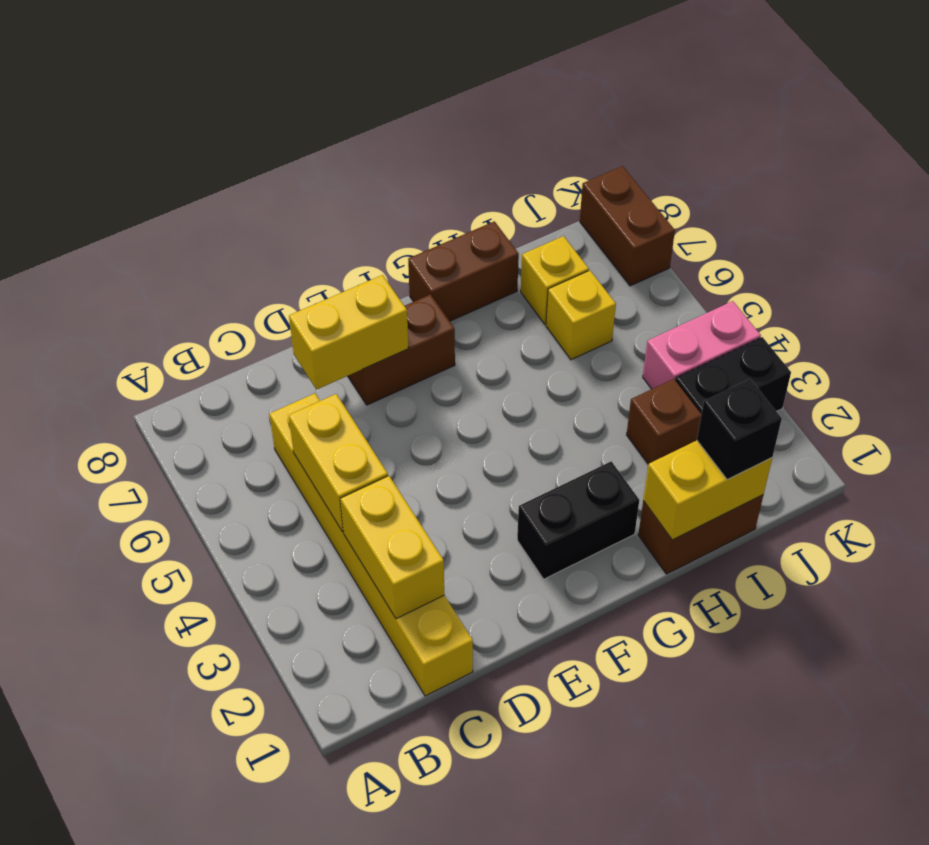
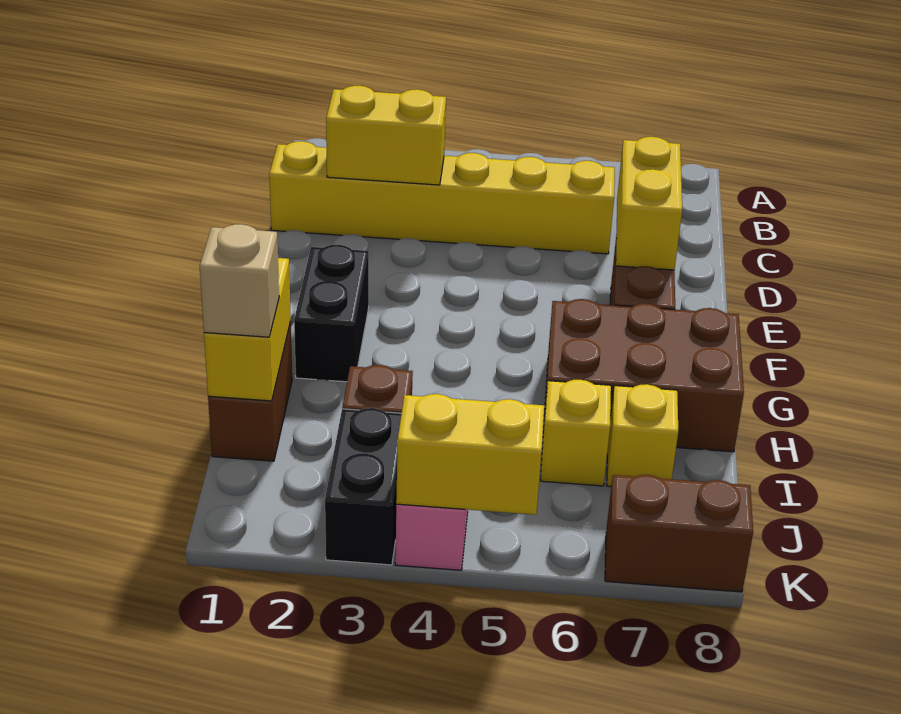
yellow 1x2 brick [289,394,388,532] -> yellow 1x2 brick moved to [396,394,544,515]
brown 1x2 brick [408,221,519,321] -> brown 2x3 brick [543,299,744,452]
black 1x1 brick [697,379,782,480] -> tan 1x1 brick [200,224,279,337]

